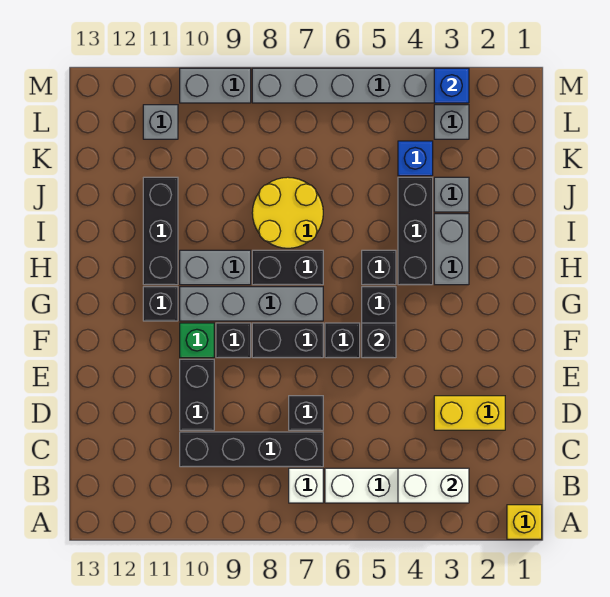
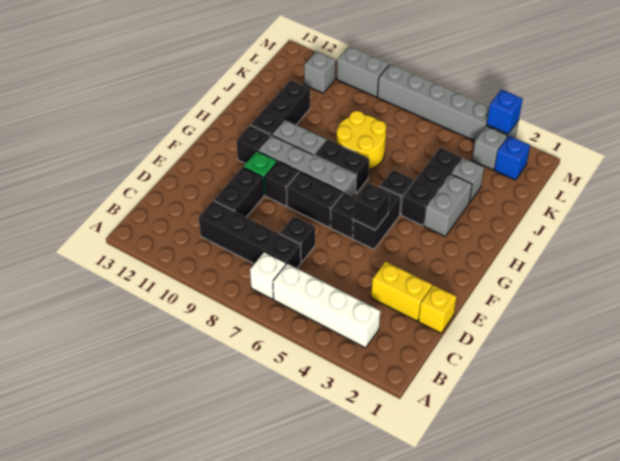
yellow 1x1 brick [507,505,542,539] -> yellow 1x1 brick moved to [418,285,457,333]
white 1x2 brick [398,468,469,503] -> none
blue 1x1 brick [398,141,433,176] -> blue 1x1 brick moved to [494,136,530,180]

